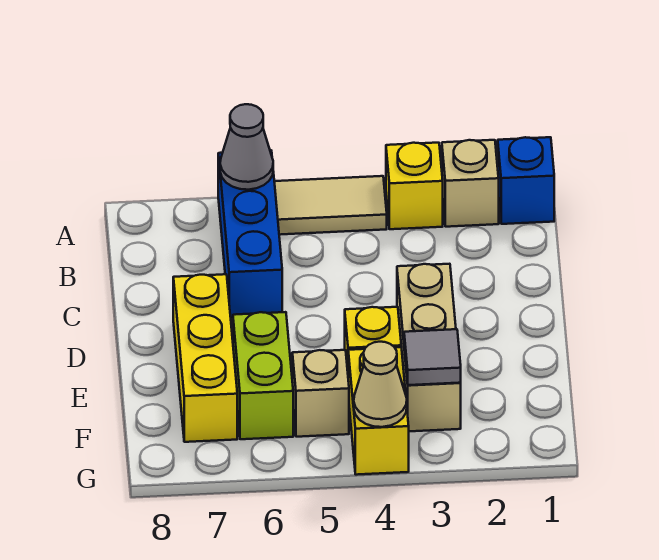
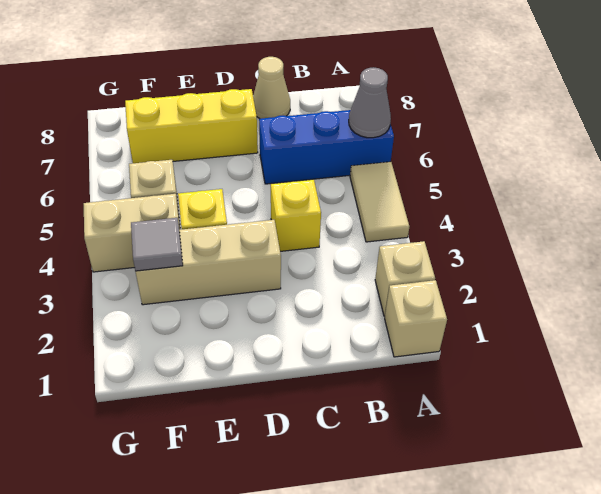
blue 1x1 brick [498,137,554,224] -> tan 1x1 brick [385,280,447,357]
yellow 1x1 brick [386,143,443,229] -> yellow 1x1 brick moved to [271,179,321,251]
lime 1x2 brick [233,312,293,439] -> none
yellow 1x2 brick [348,347,409,475] -> tan 1x2 brick [84,194,180,272]
tan 1x1 cone [354,342,407,427] -> tan 1x1 cone moved to [253,57,290,119]

